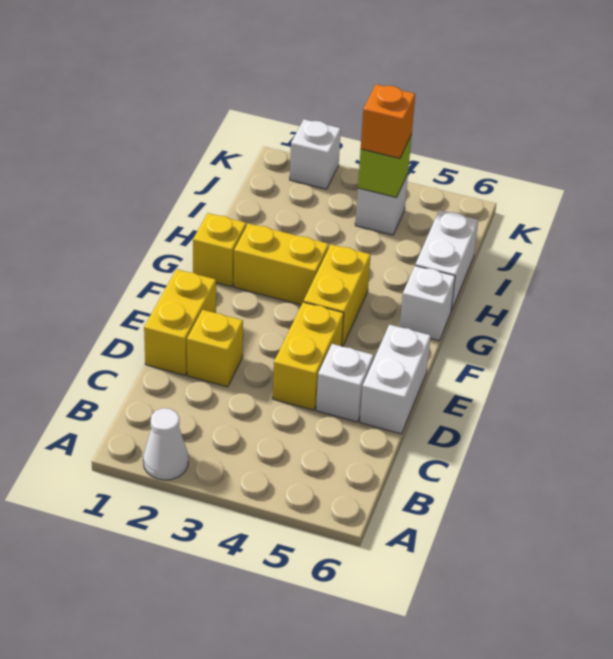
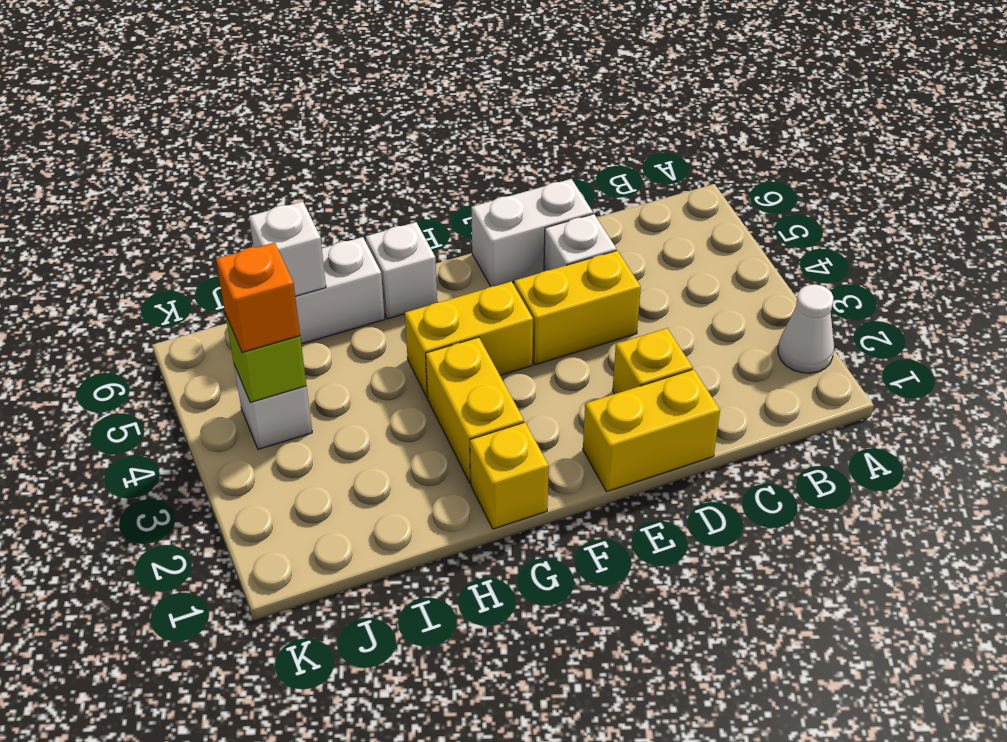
white 1x1 brick [290,119,341,189] -> white 1x1 brick moved to [249,201,326,296]

